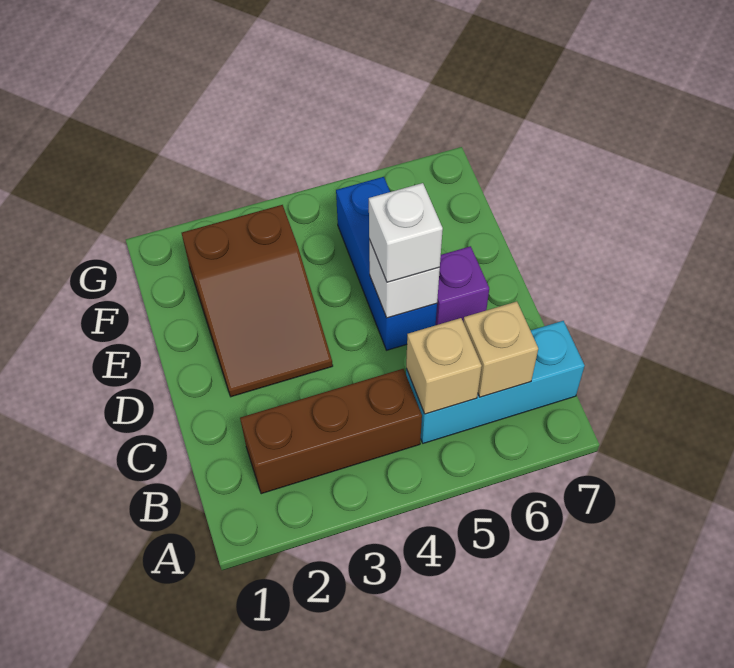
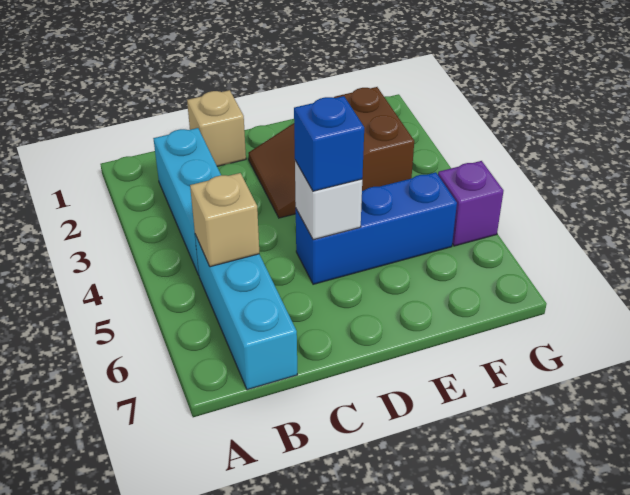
brown 1x3 brick [240,369,422,494] -> cyan 1x3 brick [153,128,221,275]
tan 1x1 brick [463,301,538,397] -> tan 1x1 brick moved to [187,90,246,166]
white 1x1 brick [369,183,443,282] -> blue 1x1 brick [294,96,364,191]
purple 1x1 brick [436,246,489,325] -> purple 1x1 brick moved to [438,161,503,246]

